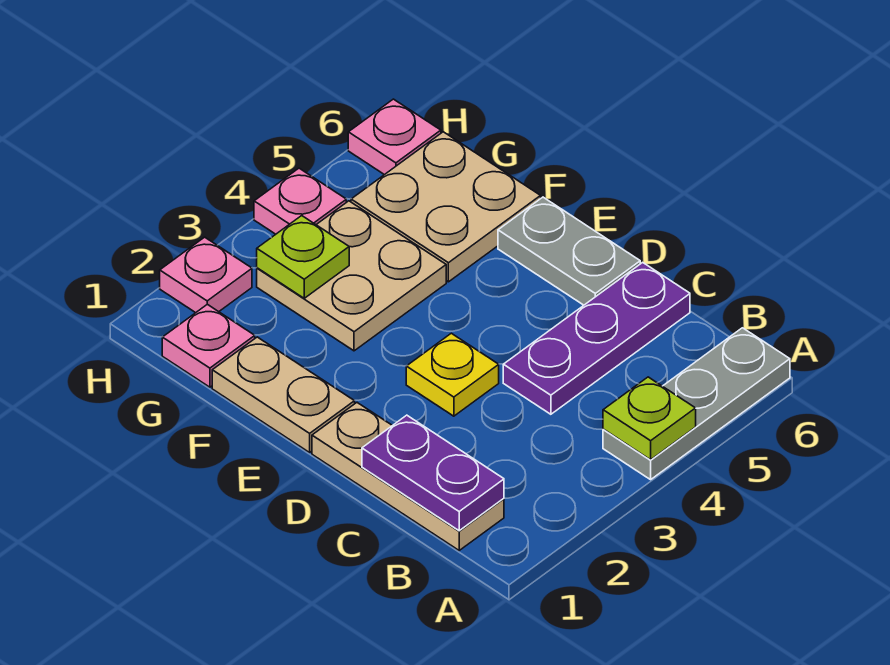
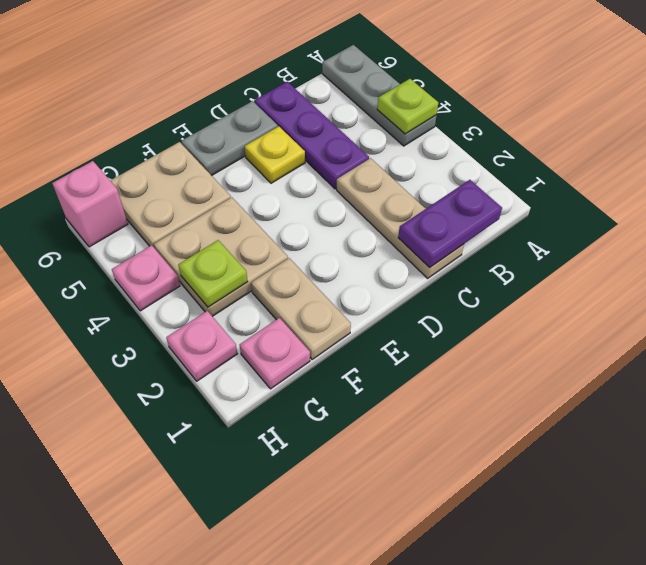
tan 1x3 plate [312,403,504,550] -> tan 1x3 plate turned to [337,158,464,278]
yellow 1x1 plate [406,333,499,416] -> yellow 1x1 plate moved to [244,126,305,183]
tan 1x2 plate [212,337,355,452] -> tan 1x2 plate turned to [251,258,351,360]
pink 1x1 plate [348,99,441,175] -> pink 1x1 brick [52,161,128,247]

